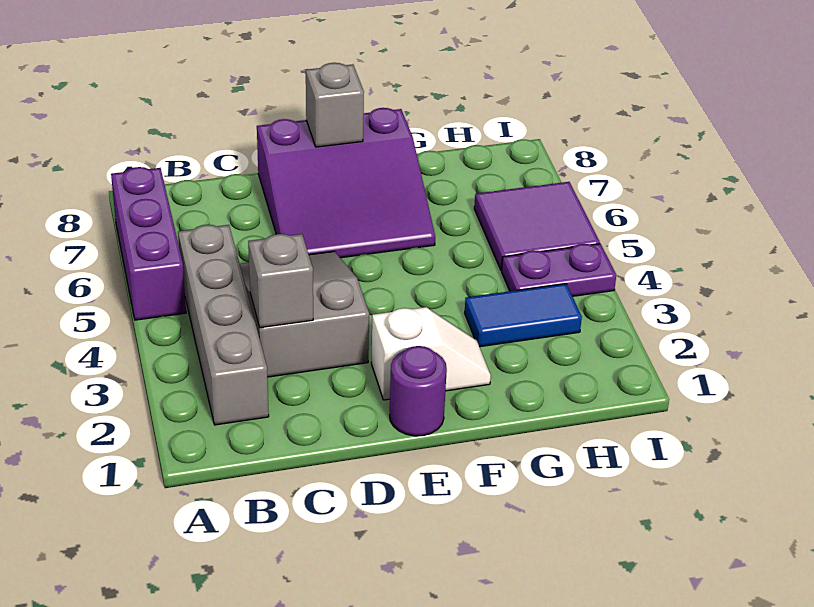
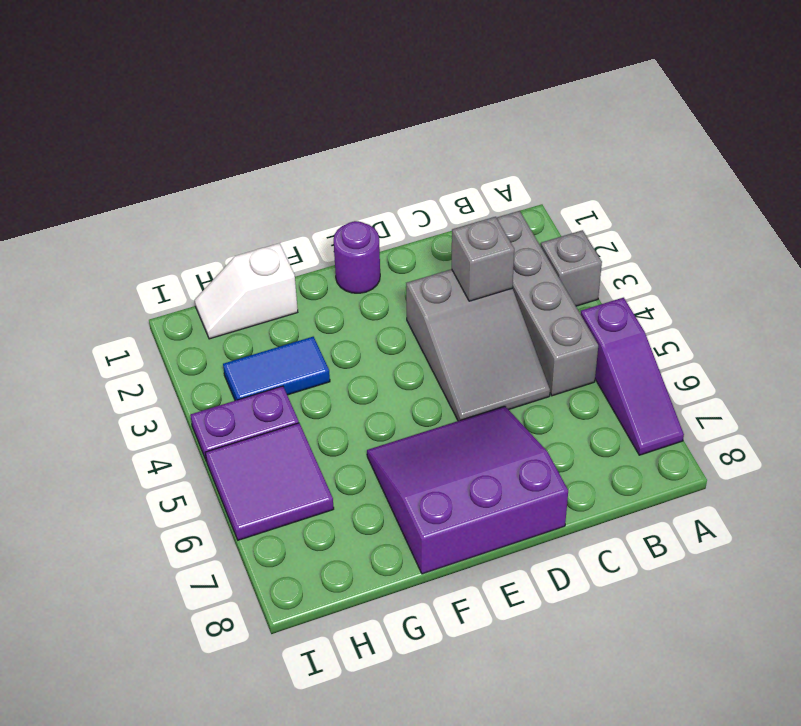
purple 1x3 brick [111,167,186,320] -> purple 1x3 slope [581,298,684,455]
white 1x2 slope [371,307,491,400] -> white 1x2 slope moved to [195,243,298,339]
grey 1x1 brick [306,63,364,147] -> grey 1x1 brick moved to [541,230,602,306]

